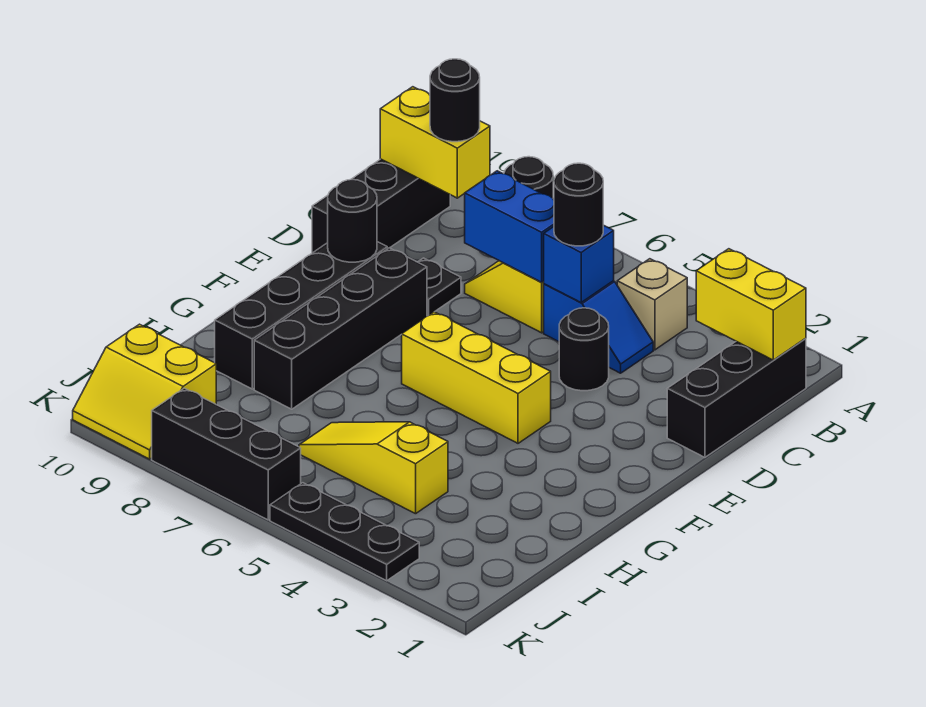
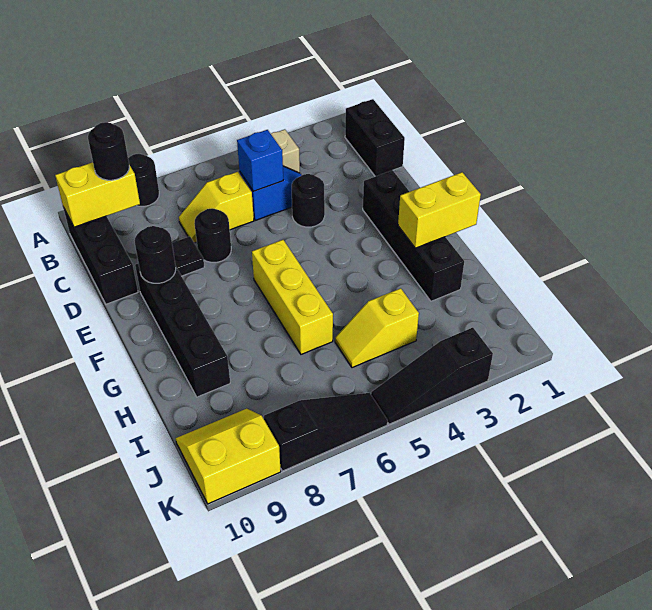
black 1x3 brick [667,338,806,457] -> black 1x2 brick [345,99,405,176]
yellow 1x2 brick [696,249,806,360] -> yellow 1x2 brick moved to [398,172,481,248]
black 1x1 round brick [554,163,603,246] -> black 1x1 round brick moved to [194,208,231,262]
blue 1x2 brick [465,171,554,282] -> none
black 1x4 brick [254,248,427,409] -> black 1x4 brick moved to [363,170,464,301]
yellow 1x3 brick [402,312,551,443] -> yellow 1x3 brick turned to [252,240,333,354]
yellow 1x3 slope [299,422,448,514] -> yellow 1x2 slope [335,288,419,368]
yellow 2x2 slope [73,324,216,459] -> yellow 2x2 slope turned to [176,409,281,504]
black 1x3 plate [270,483,419,581] -> black 1x3 slope [371,328,493,424]
black 1x3 brick [152,388,301,520] -> black 1x3 slope [264,393,388,471]

